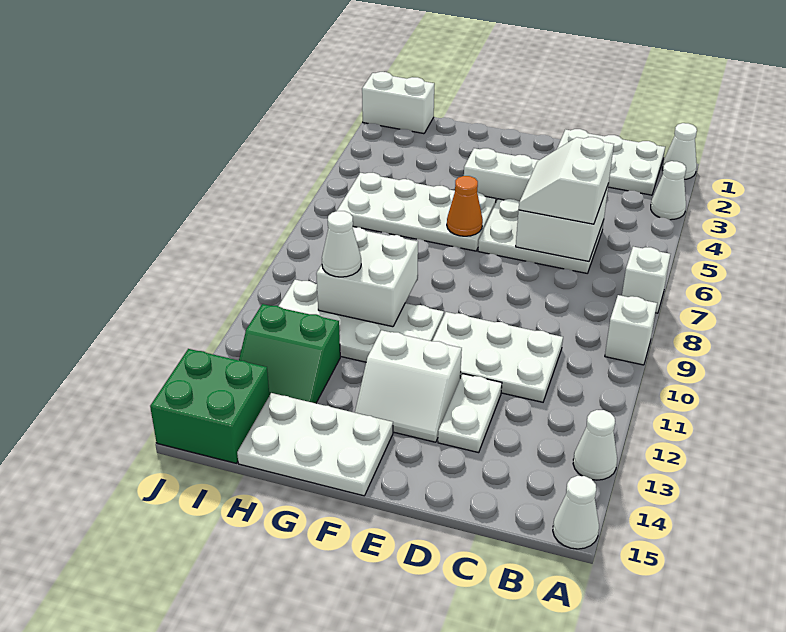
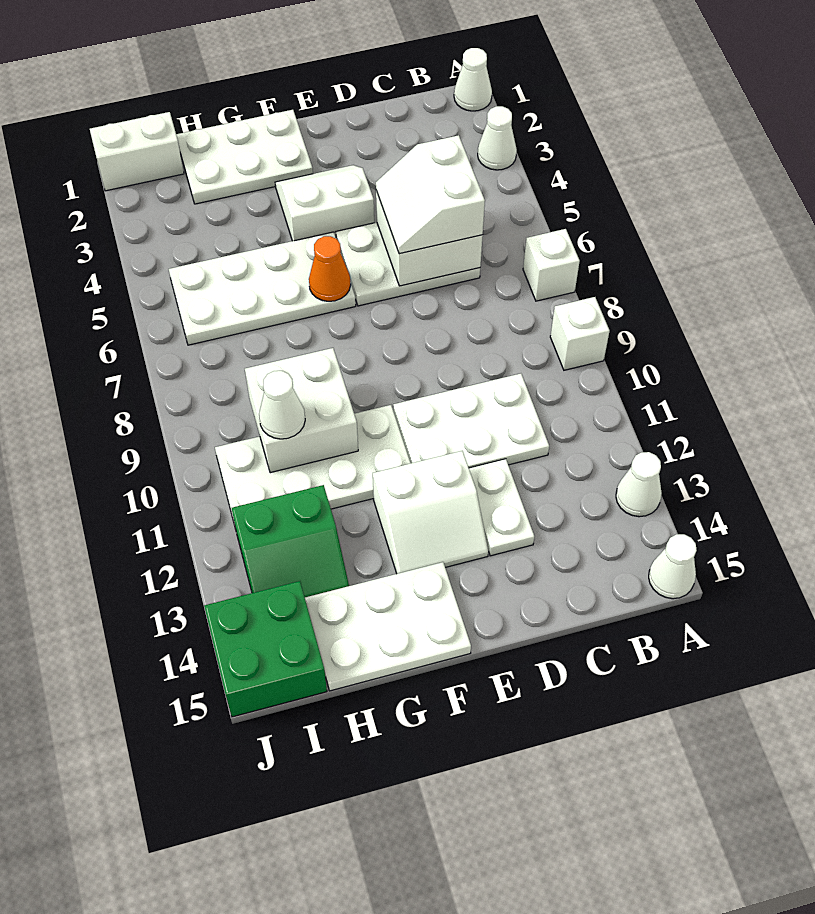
white 2x3 plate [557,129,665,195] -> white 2x3 plate moved to [176,110,313,204]

